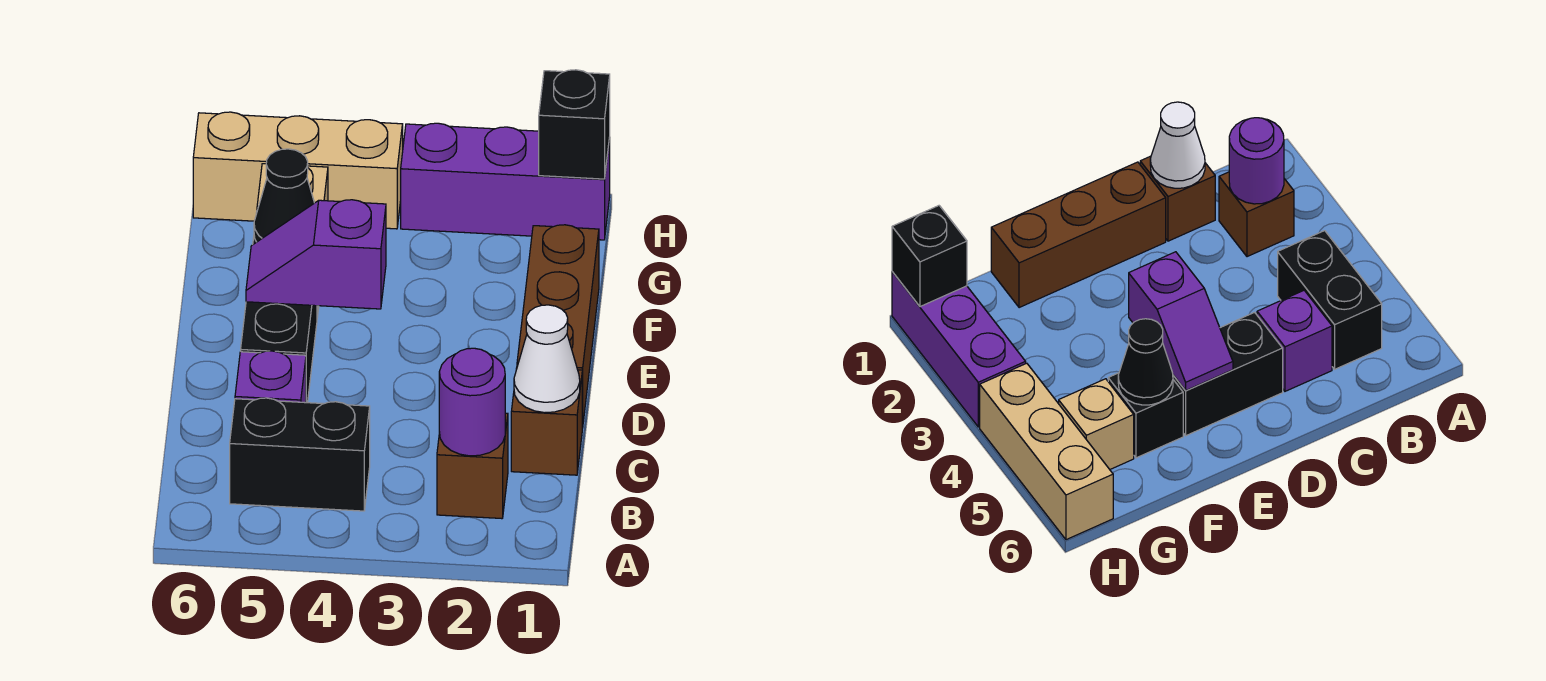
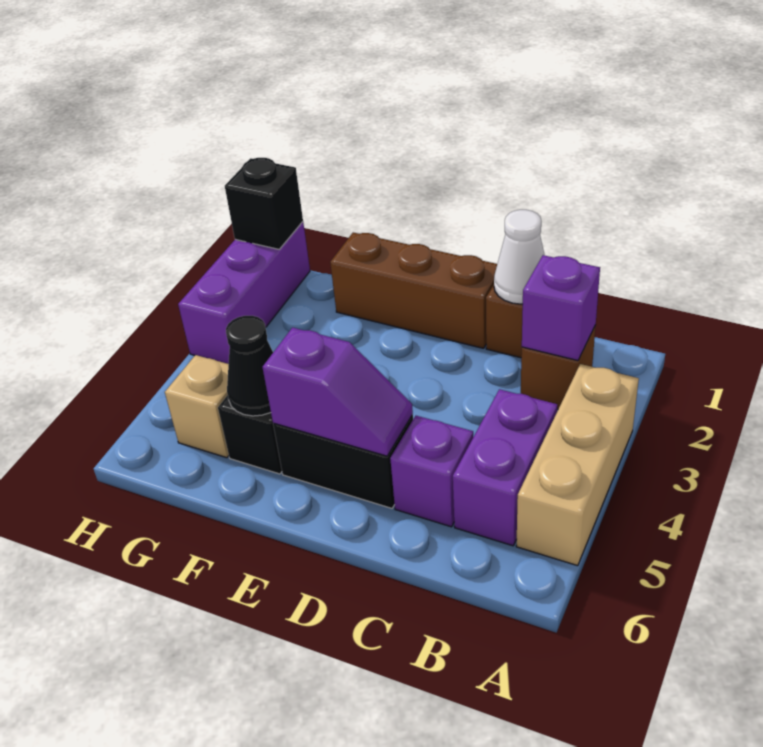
purple 1x1 round brick [439,348,505,456] -> purple 1x1 brick [522,255,600,361]
black 1x2 brick [230,398,370,511] -> purple 1x2 brick [453,389,557,546]
purple 1x2 slope [246,200,386,309] -> purple 1x2 slope turned to [263,327,413,456]
tan 1x3 brick [193,112,403,229] -> tan 1x3 brick moved to [516,364,639,566]

